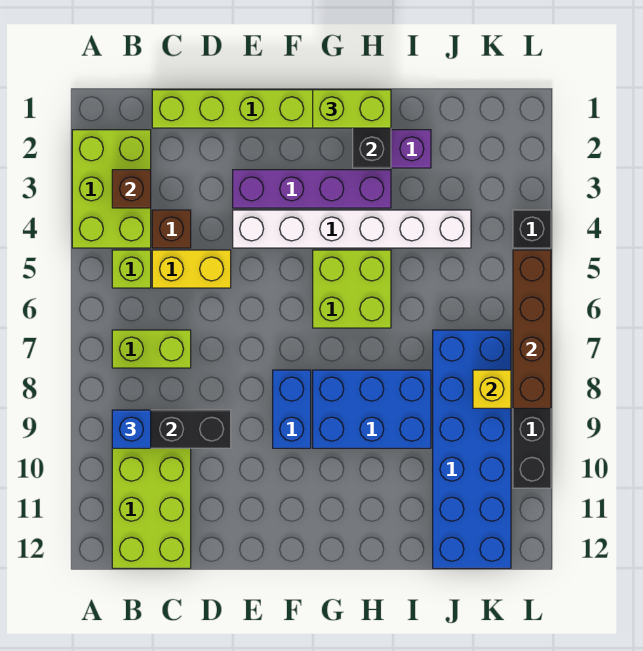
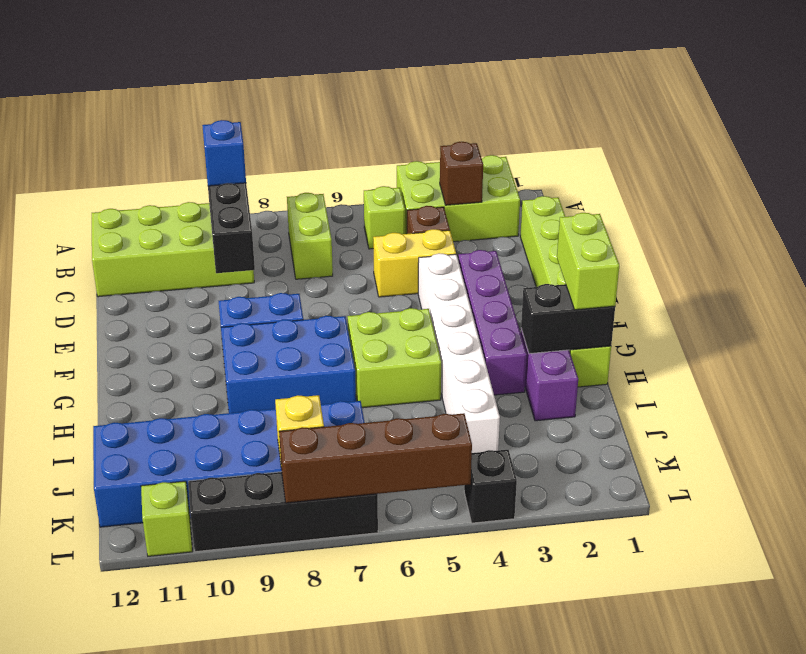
yellow 1x2 brick [152,250,231,288] -> yellow 1x2 brick turned to [373,229,456,297]
blue 2x3 brick [313,370,431,448] -> blue 2x3 brick turned to [221,316,356,413]
none -> lime 1x1 brick [141,481,192,556]

